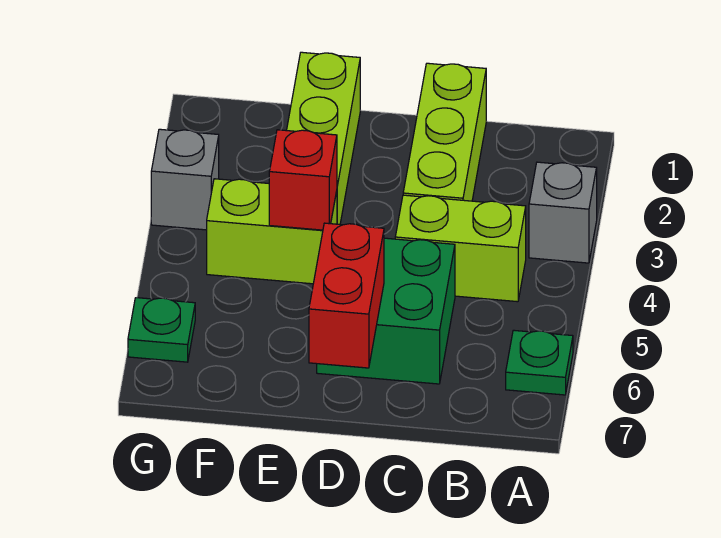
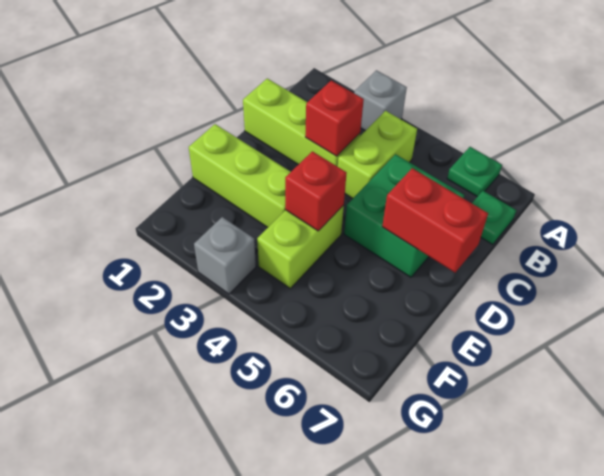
none -> red 1x1 brick [305,81,364,156]
green 1x1 plate [128,298,195,362] -> green 1x1 plate moved to [472,191,516,245]

